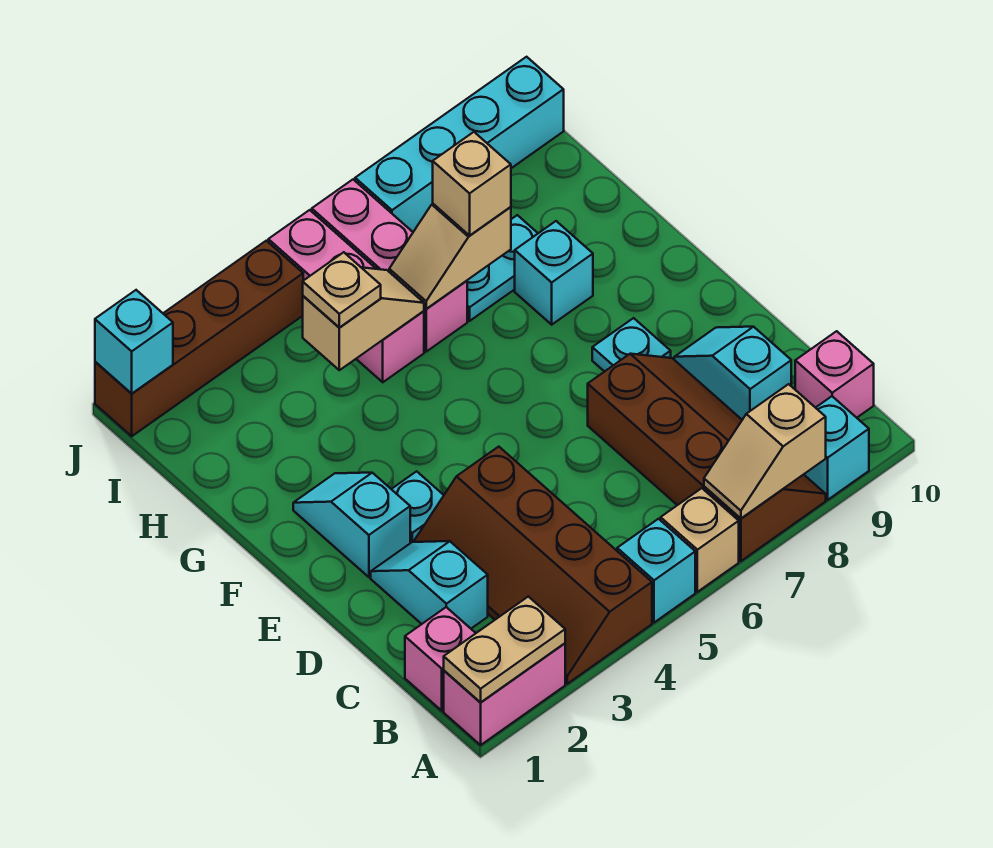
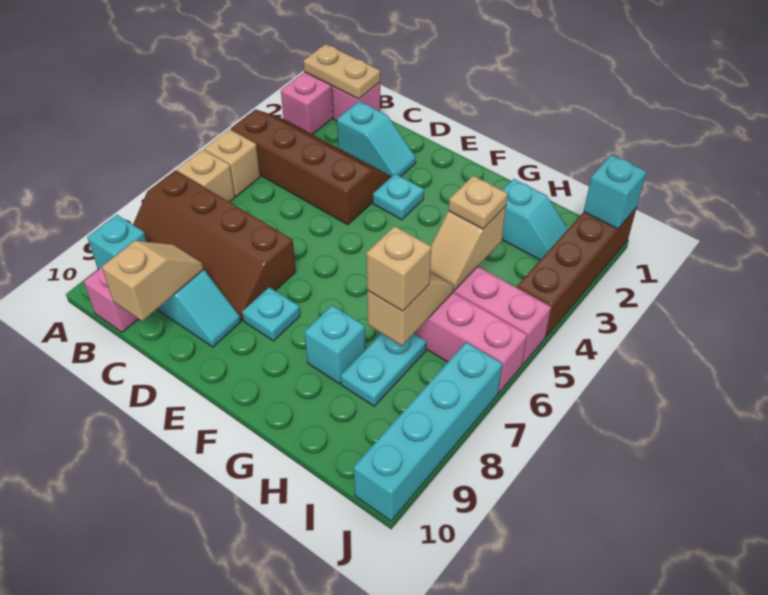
tan 1x2 plate [444,596,565,702] -> tan 1x2 plate turned to [304,44,380,99]
cyan 1x1 brick [617,519,695,623] -> tan 1x1 brick [204,129,260,196]
tan 1x2 slope [704,384,826,518] -> tan 1x2 slope moved to [102,241,204,321]
cyan 1x2 slope [293,473,410,577] -> cyan 1x2 slope moved to [502,179,568,260]

